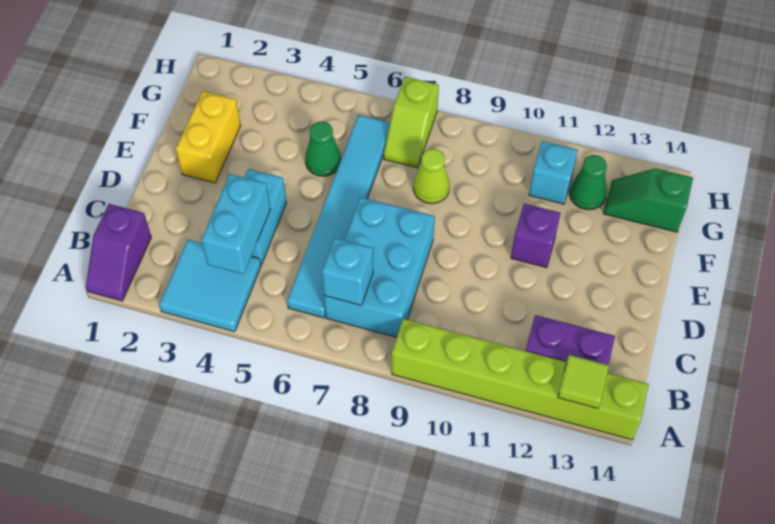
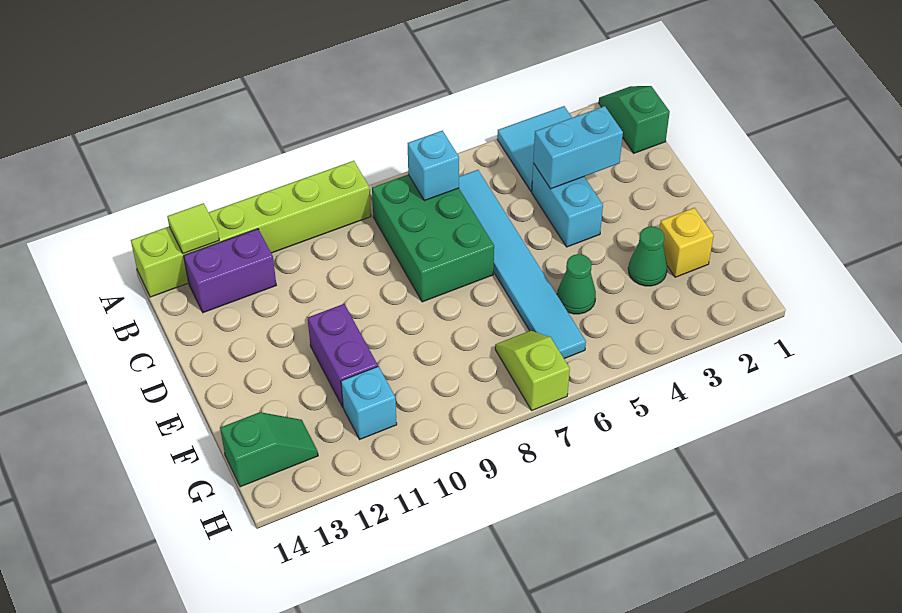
purple 1x2 slope [86,204,151,301] -> green 1x2 slope [599,86,670,153]
cyan 1x2 brick [201,174,270,274] -> cyan 1x2 brick turned to [533,106,623,189]
cyan 2x3 brick [324,197,435,337] -> green 2x3 brick [372,174,494,302]
yellow 1x2 brick [176,91,241,183] -> yellow 1x1 brick [660,208,714,277]
purple 1x1 brick [511,204,561,268] -> purple 1x2 brick [308,304,378,407]
lime 1x1 cone [413,149,450,204] -> none
green 1x1 cone [570,155,607,210] -> green 1x1 cone moved to [628,226,667,286]

